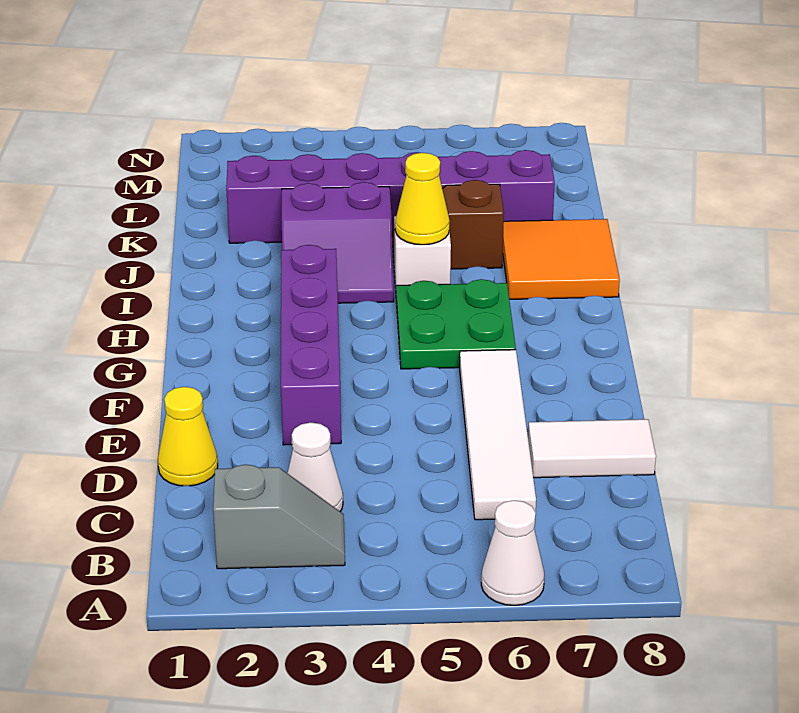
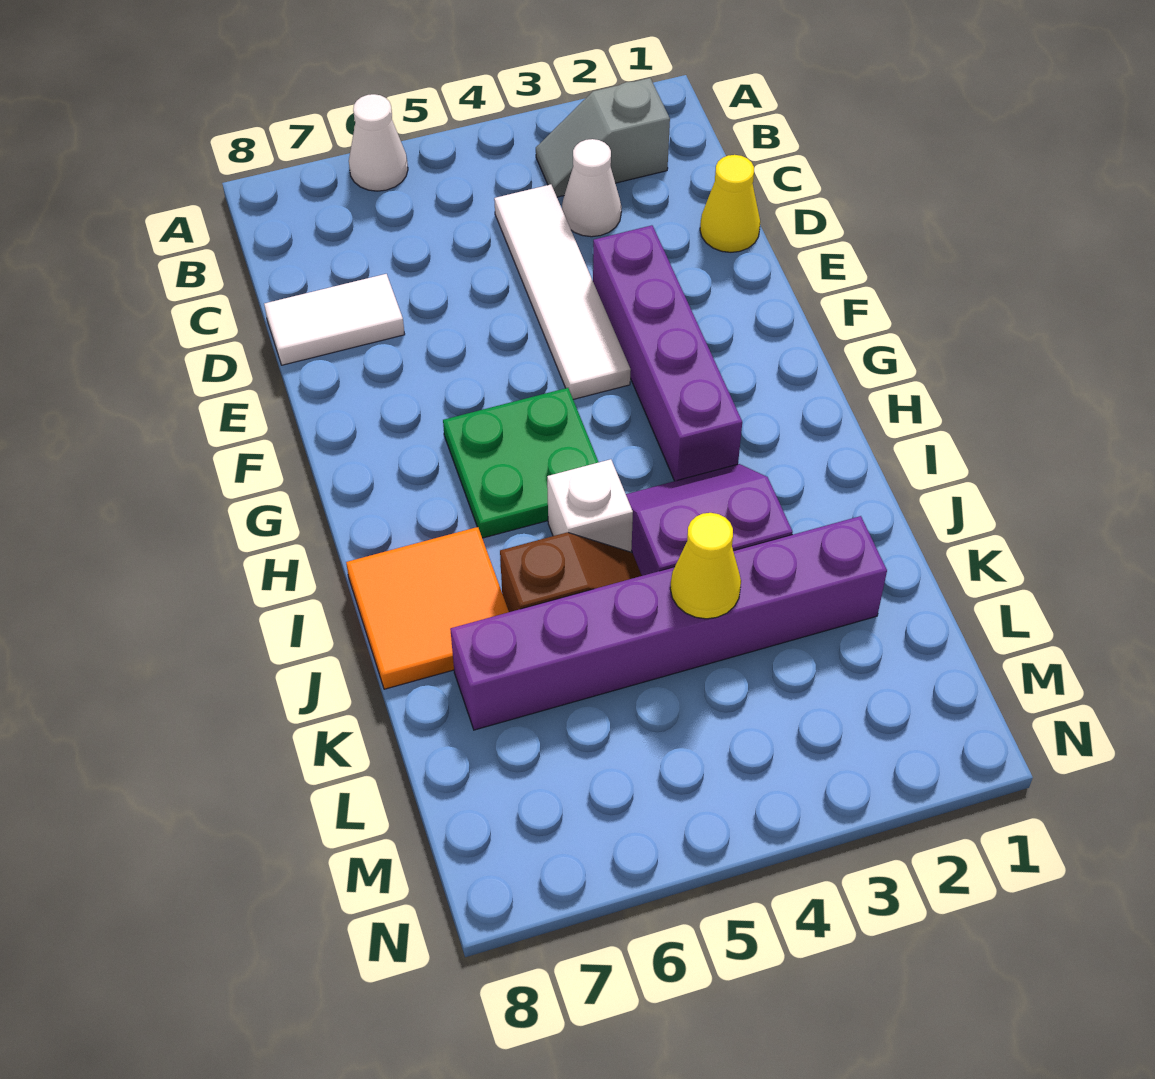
white 1x4 tile [460,350,536,520] -> white 1x4 tile moved to [494,184,631,399]
yellow 1x1 cone [395,153,450,245] -> yellow 1x1 cone moved to [670,513,741,619]

